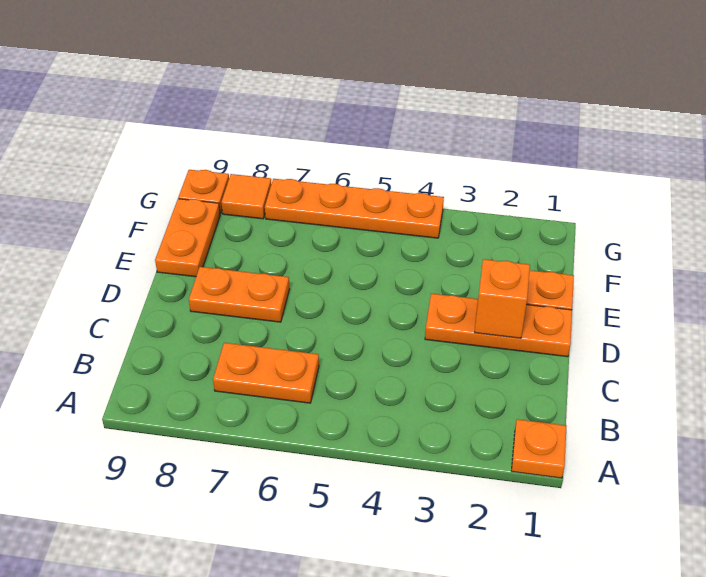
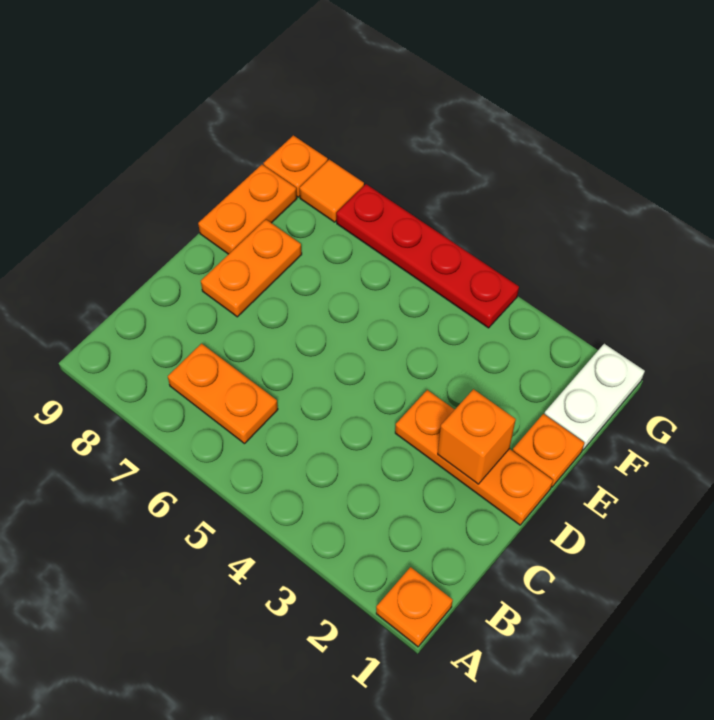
orange 1x2 plate [189,267,289,322] -> orange 1x2 plate turned to [201,220,302,317]
none -> white 1x2 plate [544,344,645,450]
orange 1x4 plate [265,179,444,238] -> red 1x4 plate [336,184,519,328]

